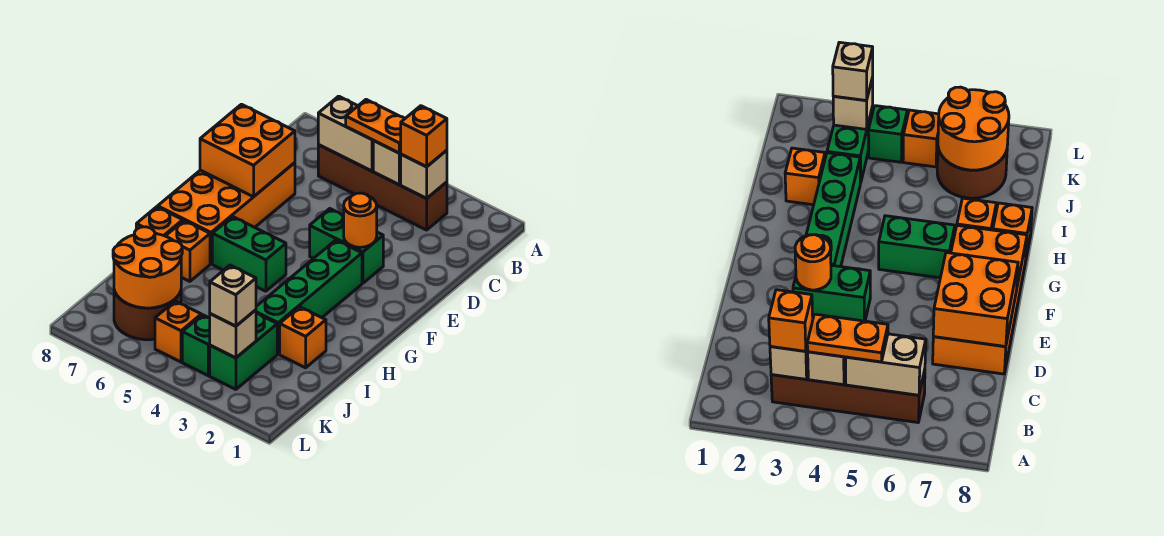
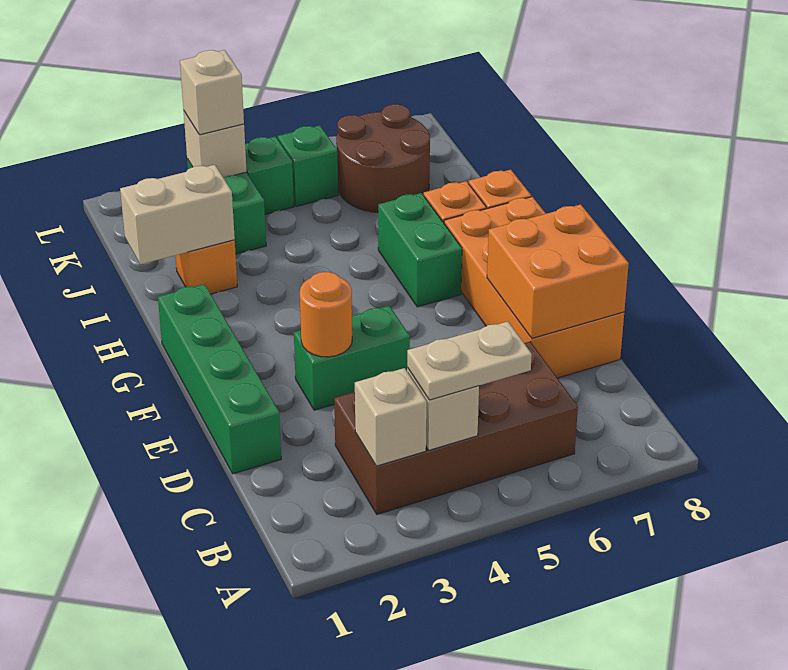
brown 1x4 brick [318,145,447,230] -> brown 2x4 brick [334,342,578,514]
orange 1x1 brick [401,106,447,167] -> none
orange 1x2 plate [346,100,404,153] -> tan 1x2 plate [407,322,532,400]
tan 1x2 brick [318,96,374,171] -> tan 1x2 brick moved to [120,165,235,264]
green 1x4 brick [256,240,362,354] -> green 1x4 brick moved to [158,284,281,474]
green 1x2 brick [212,217,286,291] -> green 1x2 brick turned to [378,193,462,307]
orange 2x2 round brick [113,227,182,308] -> none
orange 1x1 brick [155,301,201,362] -> green 1x1 brick [278,125,338,206]

